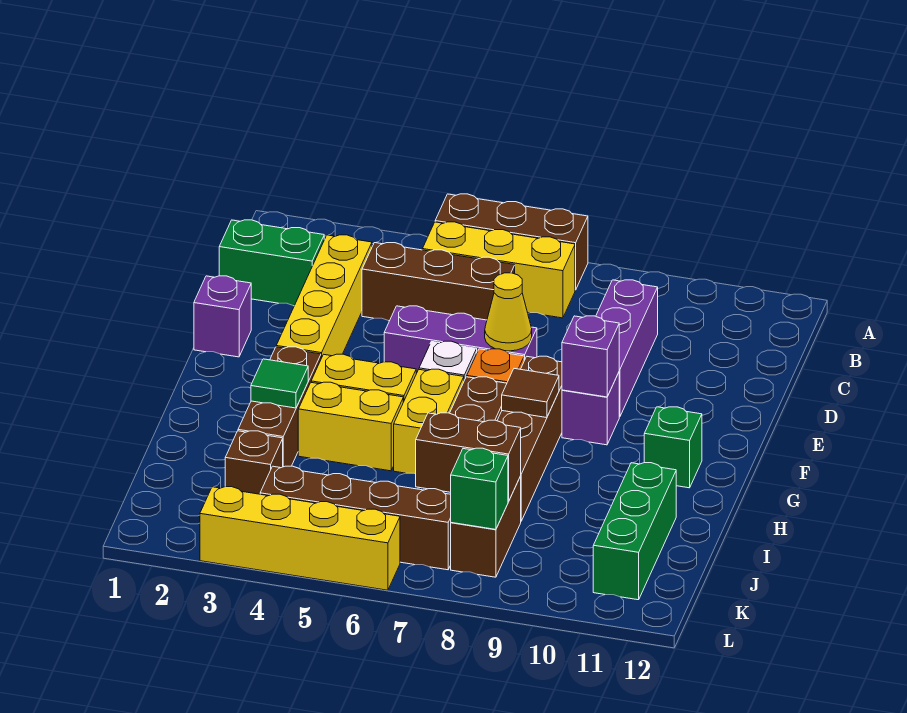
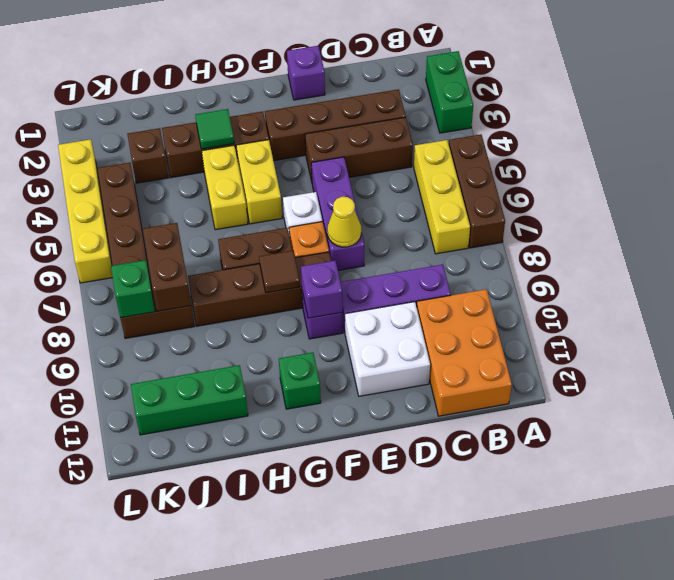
none -> orange 2x3 brick [417,289,512,416]
green 1x2 brick [219,220,324,306] -> green 1x2 brick moved to [426,51,473,133]
yellow 1x4 brick [276,235,372,358] -> brown 1x4 brick [265,89,406,161]
brown 1x3 brick [362,243,515,321] -> brown 1x3 brick turned to [305,117,413,182]
none -> white 2x2 brick [345,302,430,396]
yellow 1x2 brick [394,369,464,474] -> none

